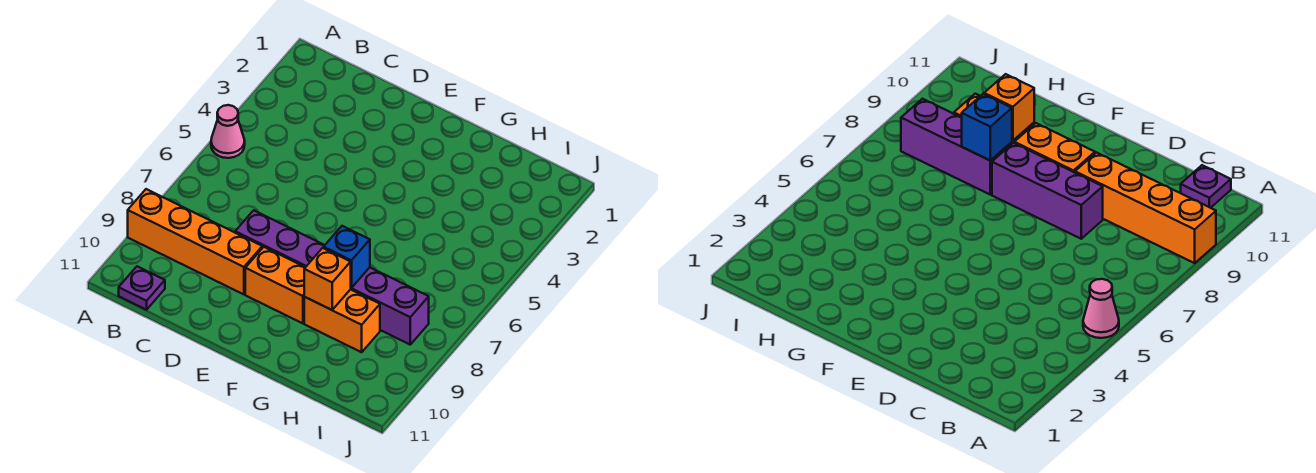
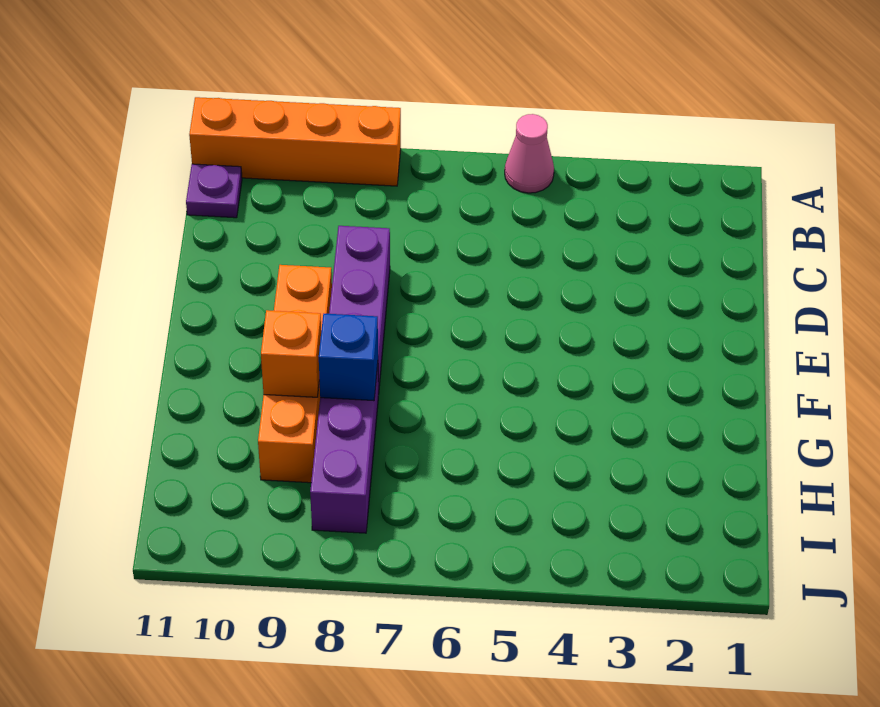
orange 1x4 brick [128,189,262,294] -> orange 1x4 brick turned to [189,97,401,186]

